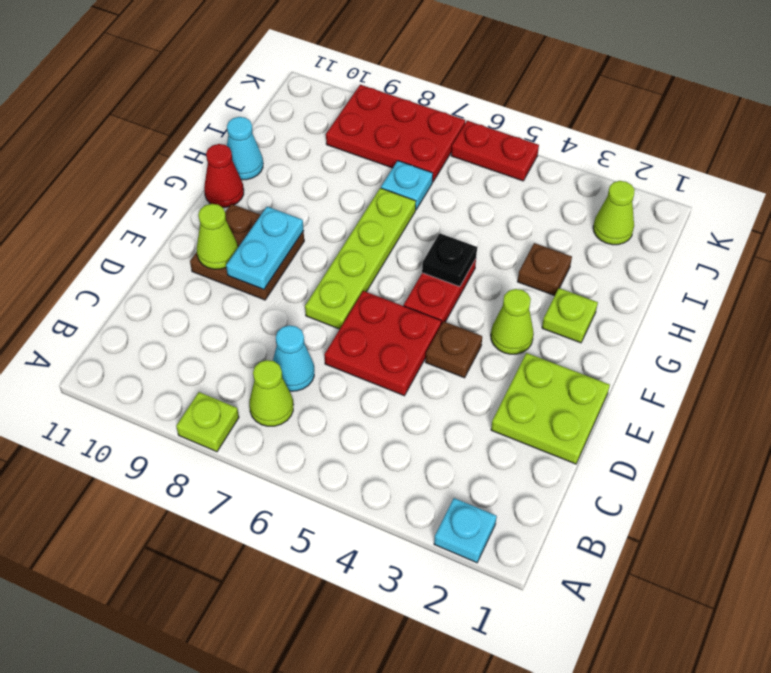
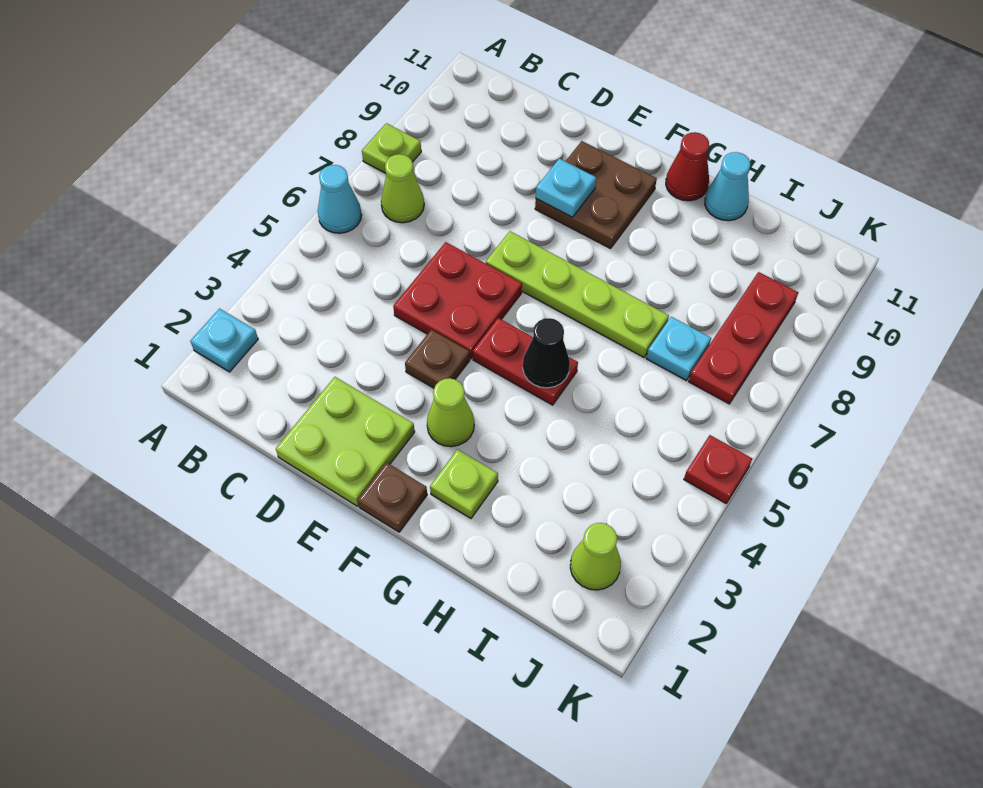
cyan 1x1 cone [273,325,314,391] -> cyan 1x1 cone moved to [318,165,362,233]
cyan 1x2 plate [226,207,304,290] -> cyan 1x1 plate [536,159,596,217]
lime 1x1 cone [197,204,238,269] -> none
black 1x1 plate [422,233,477,287] -> black 1x1 cone [523,318,570,388]
brown 1x1 plate [517,243,572,296] -> brown 1x1 plate moved to [358,463,427,532]
red 2x3 plate [326,85,465,182] -> red 1x3 plate [689,272,799,404]
red 1x2 plate [451,121,539,181] -> red 1x1 plate [684,435,752,503]

